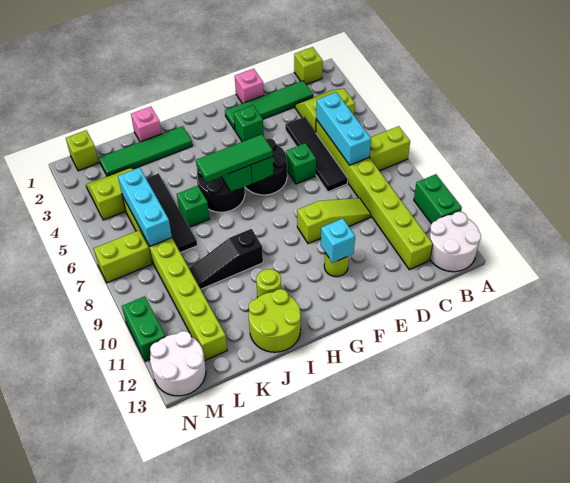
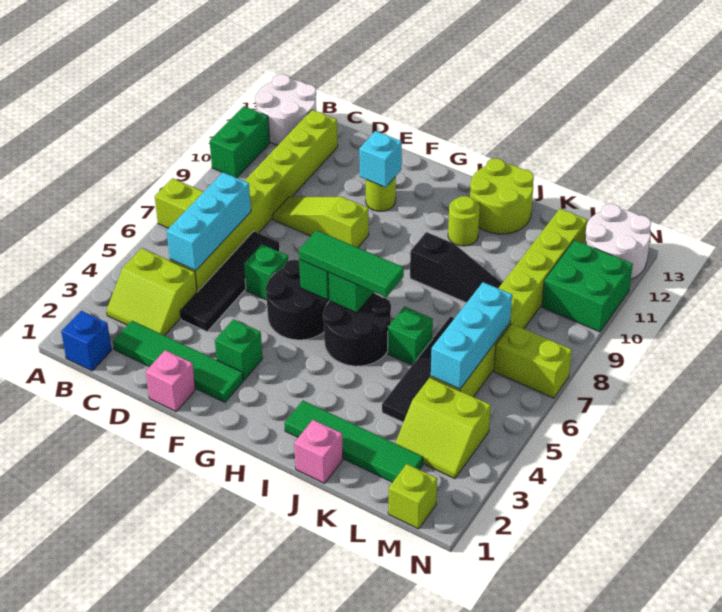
lime 1x1 brick [294,47,323,85] -> blue 1x1 brick [61,311,112,371]
green 1x2 brick [122,296,165,361] -> green 2x2 brick [542,240,633,332]

